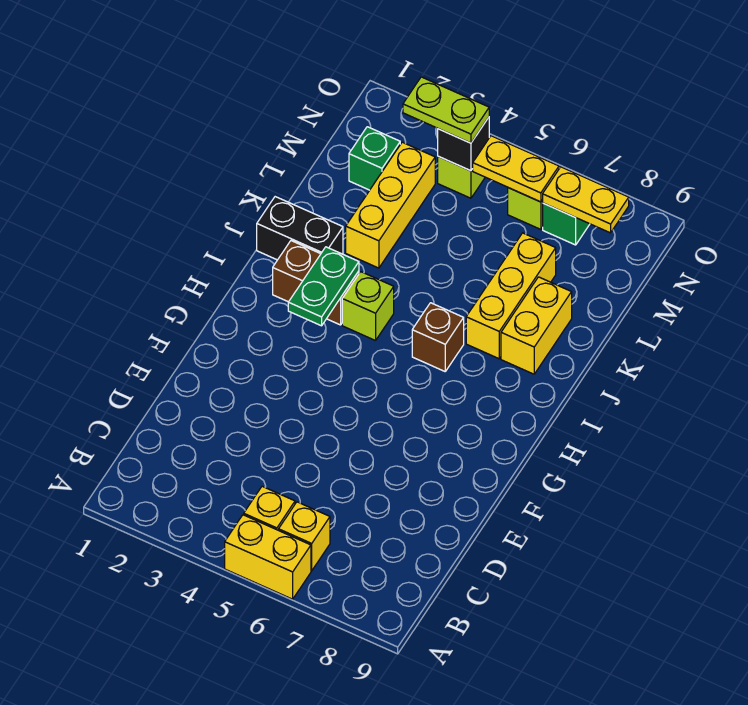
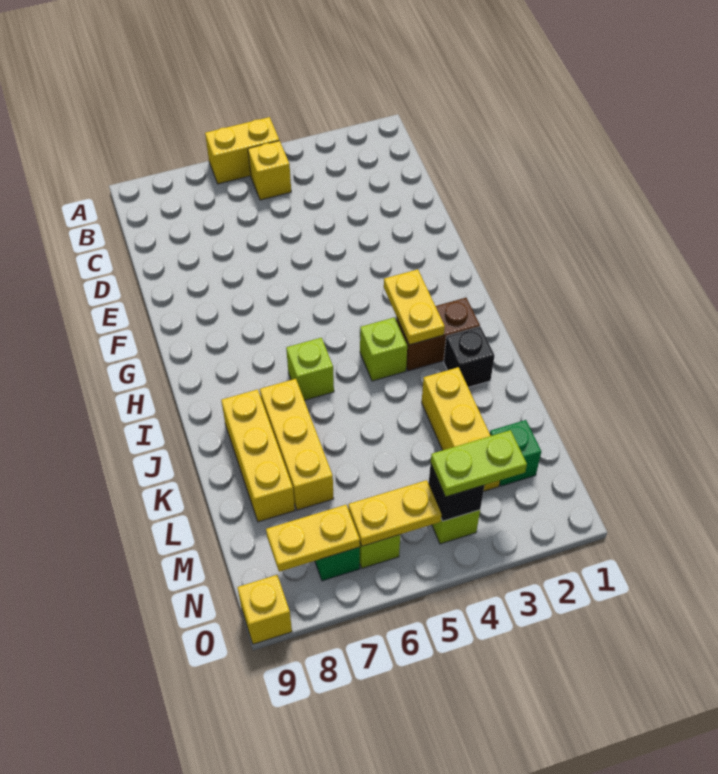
yellow 1x1 brick [279,502,330,571] -> yellow 1x1 brick moved to [237,575,292,644]
green 1x2 plate [288,247,359,326] -> yellow 1x2 plate [384,269,445,345]
brown 1x1 brick [412,303,464,371] -> lime 1x1 brick [286,338,334,400]
black 1x2 brick [257,197,343,260] -> black 1x1 brick [444,327,495,387]
yellow 1x2 brick [501,277,572,374] -> yellow 1x3 brick [221,389,295,522]

